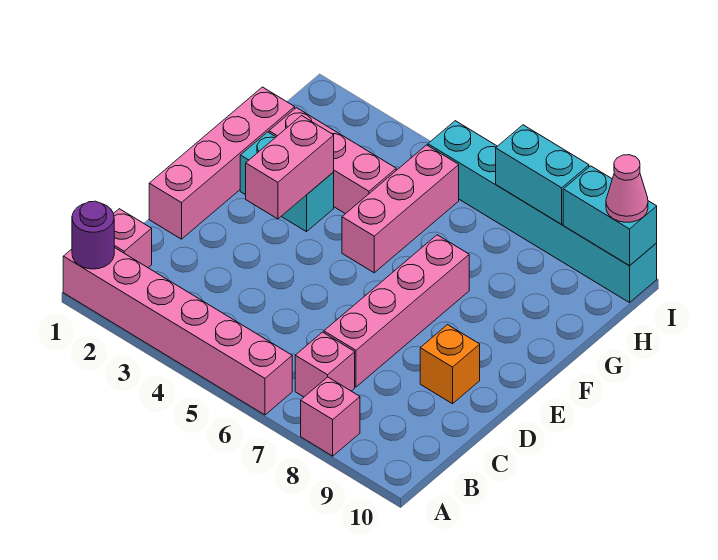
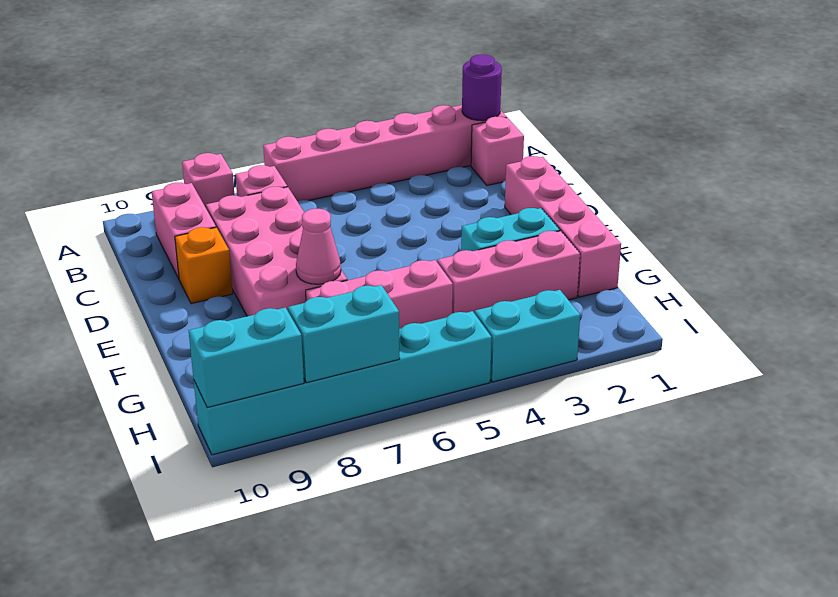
pink 1x4 brick [324,235,469,387] -> pink 2x4 brick [206,187,347,316]
pink 1x2 brick [246,116,334,219] -> pink 1x2 brick moved to [152,183,216,278]
pink 1x3 brick [342,145,459,273] -> pink 1x3 brick turned to [306,260,453,329]
none -> cyan 1x2 brick [475,290,580,382]
pink 1x1 cone [606,155,648,222] -> pink 1x1 cone moved to [296,209,341,284]

